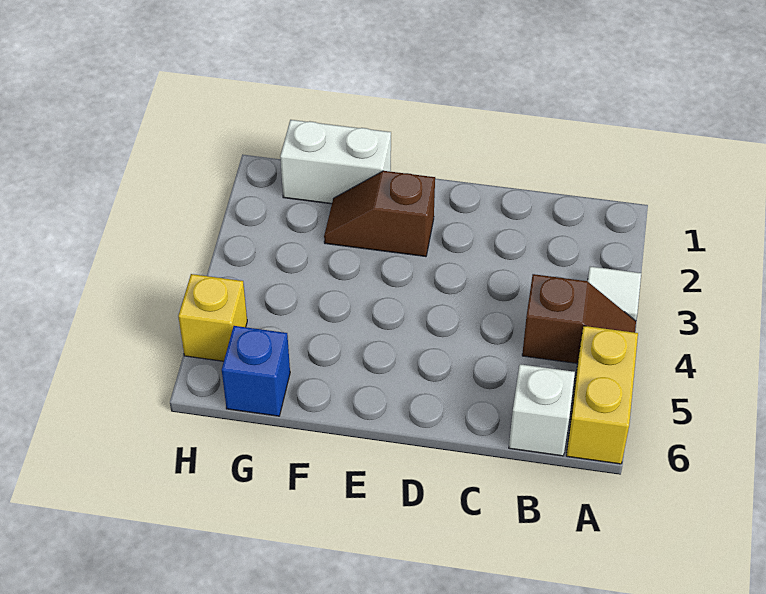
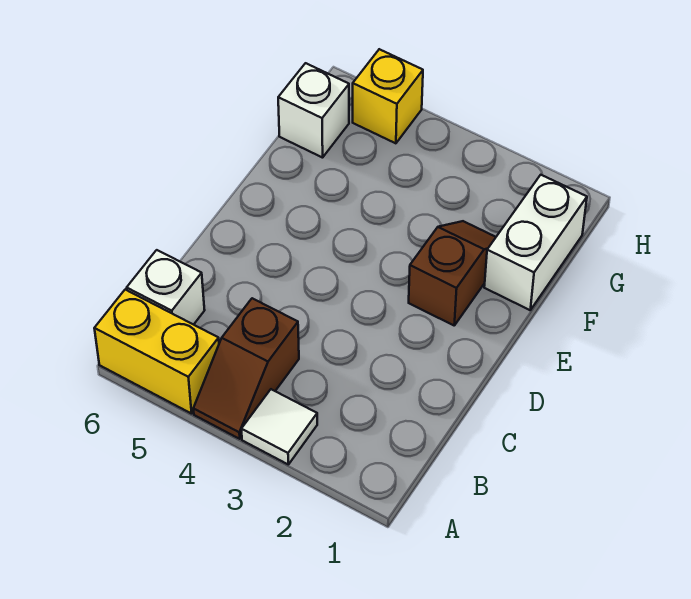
blue 1x1 brick [222,326,290,416] -> white 1x1 brick [278,63,349,158]

